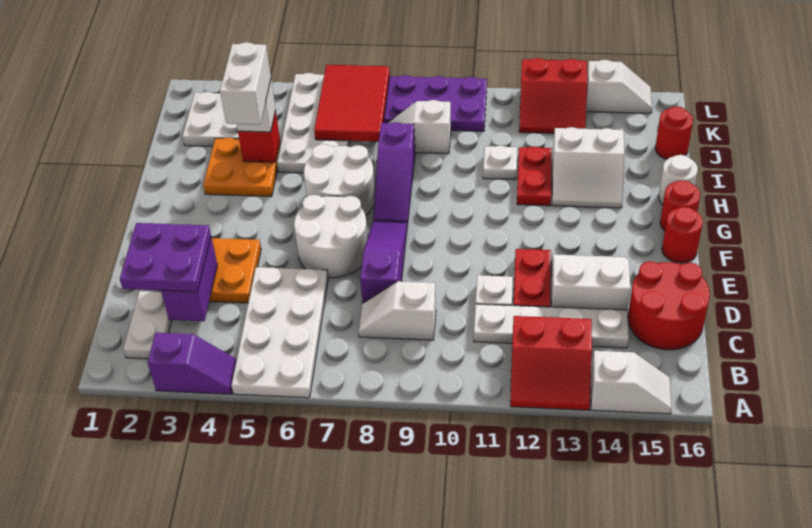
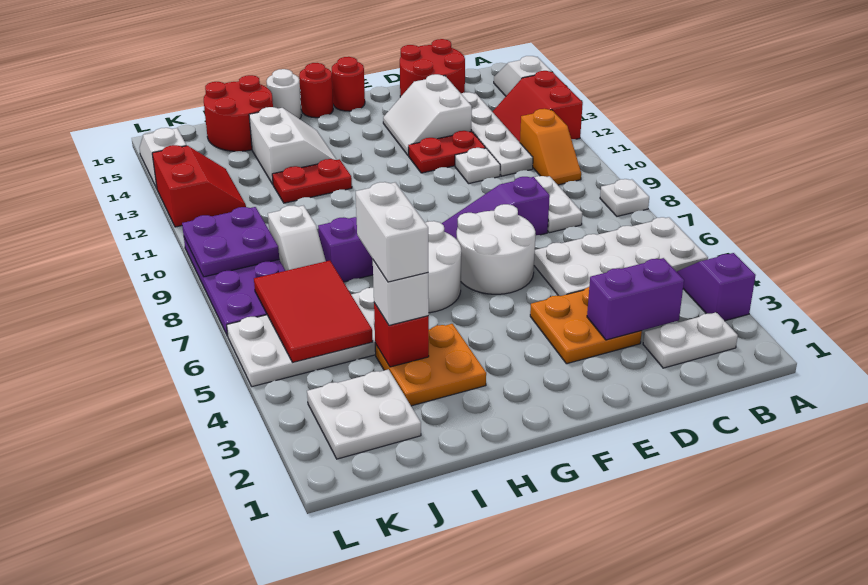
red 2x2 slope [510,316,592,410] -> red 2x2 slope turned to [493,71,583,142]
none -> orange 1x2 slope [520,109,581,185]
purple 2x2 plate [120,223,211,292] -> purple 2x2 plate moved to [182,207,279,277]
white 1x2 slope [359,281,436,340] -> white 1x2 plate [534,176,582,233]
white 1x2 brick [220,42,271,125] -> white 1x2 brick turned to [356,182,428,282]
white 1x1 plate [483,146,517,180] -> white 1x1 plate moved to [600,179,649,216]
red 2x3 tile [314,65,390,142] -> red 2x3 tile turned to [254,261,373,362]
red 1x1 round brick [655,106,693,159] -> red 2x2 round brick [204,75,273,151]

